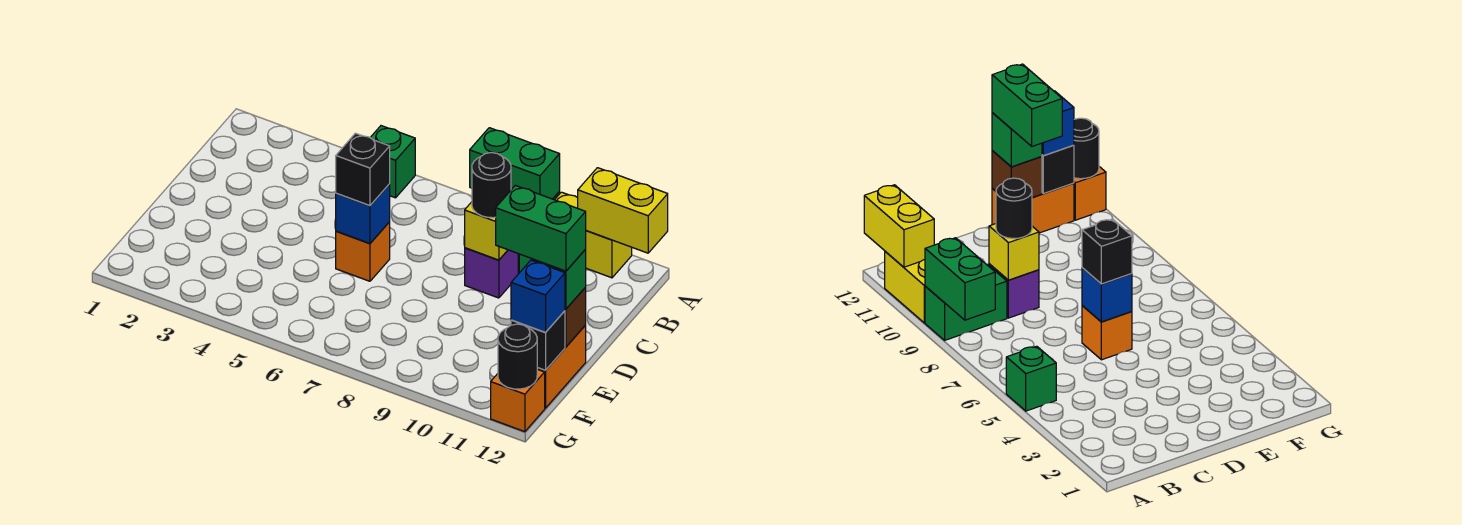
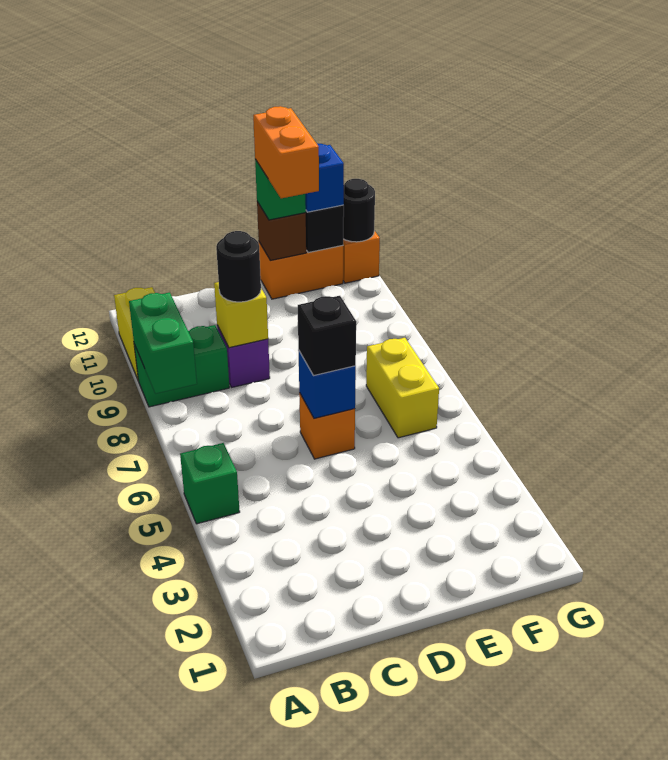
yellow 1x2 brick [578,168,668,253] -> yellow 1x2 brick moved to [366,338,439,438]
green 1x2 brick [496,186,586,271] -> orange 1x2 brick [253,106,319,198]

